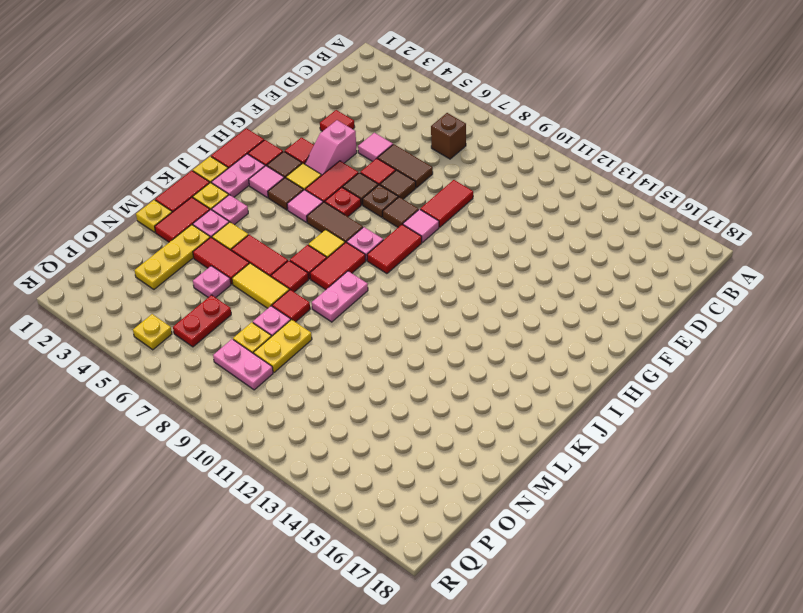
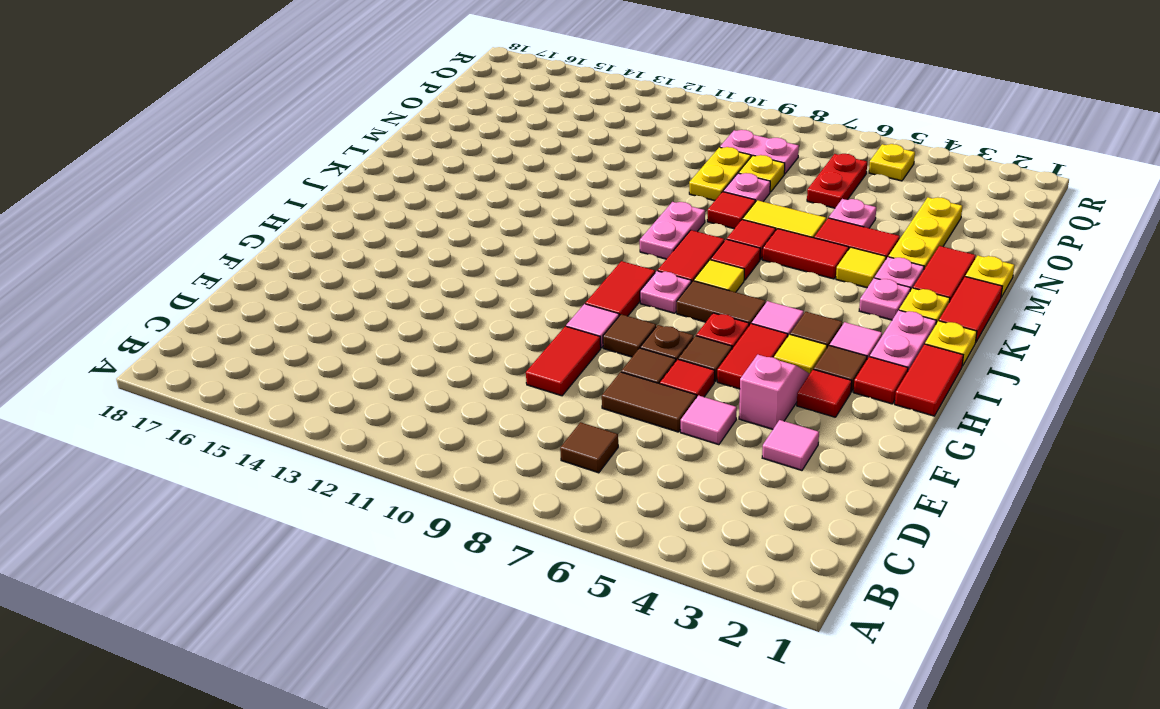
brown 1x1 brick [431,113,466,159] -> brown 1x1 tile [560,422,618,473]
red 1x1 tile [320,110,355,131] -> pink 1x1 tile [762,420,819,470]

